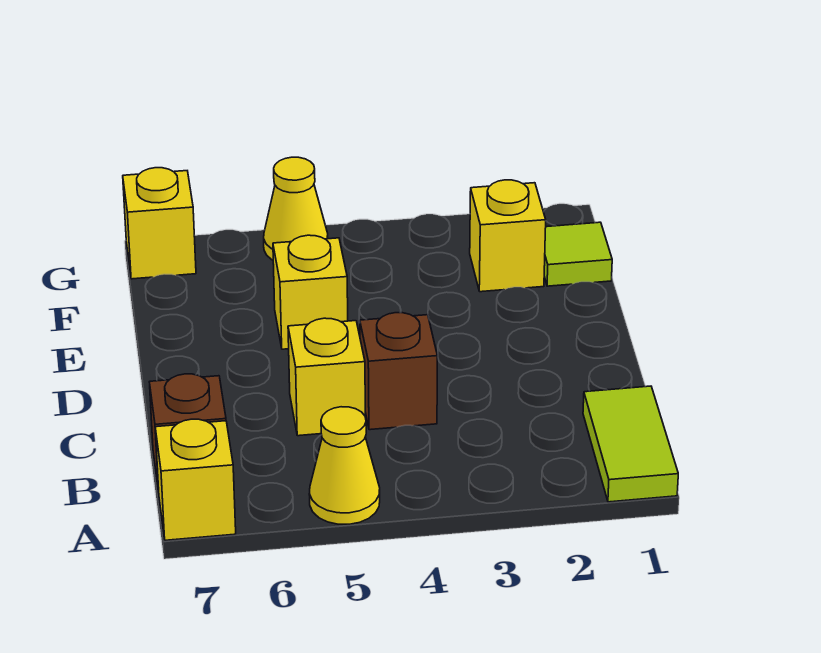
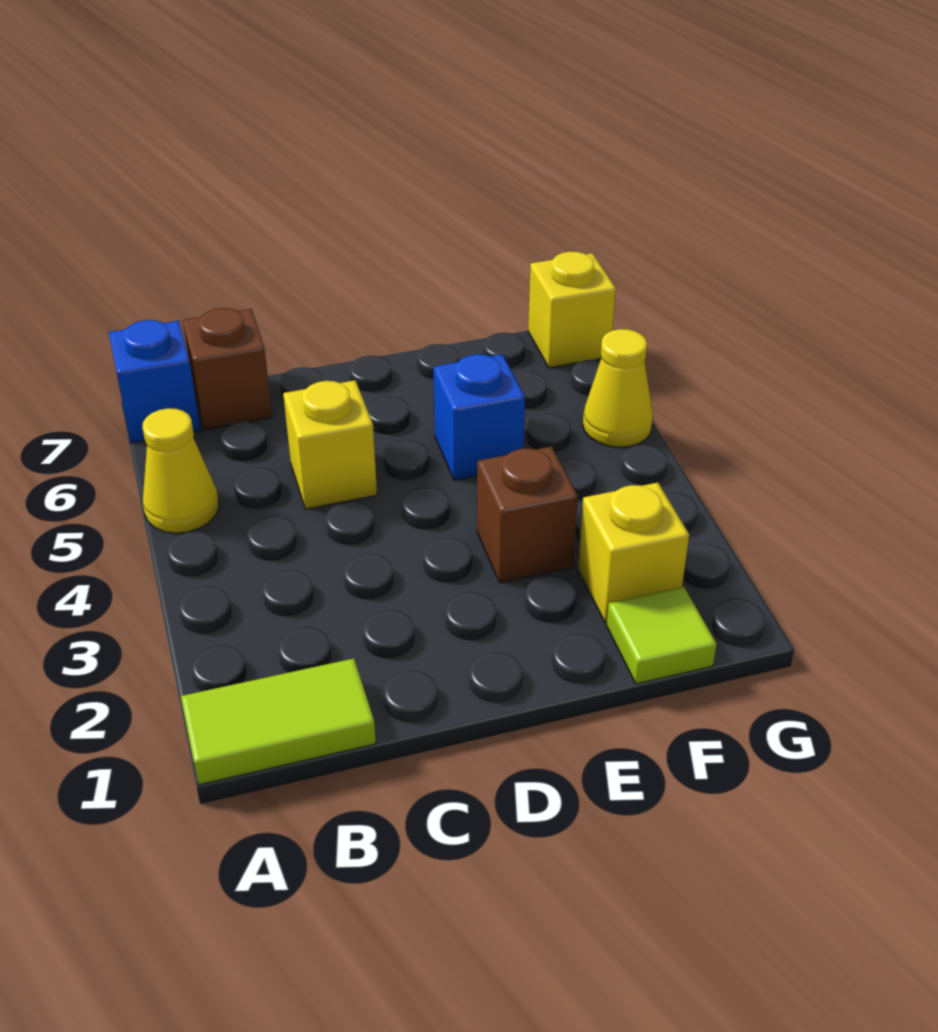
yellow 1x1 brick [155,419,236,540] -> blue 1x1 brick [109,320,200,443]
brown 1x1 brick [360,313,437,430] -> brown 1x1 brick moved to [477,447,578,583]
yellow 1x1 brick [273,235,348,349] -> blue 1x1 brick [434,354,525,480]

